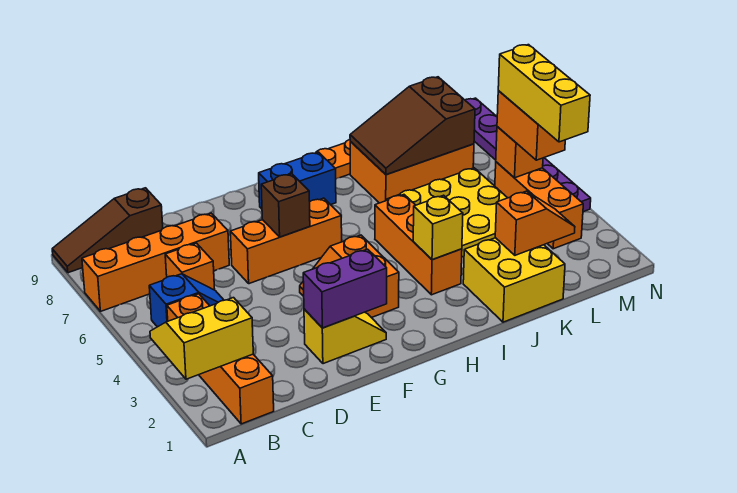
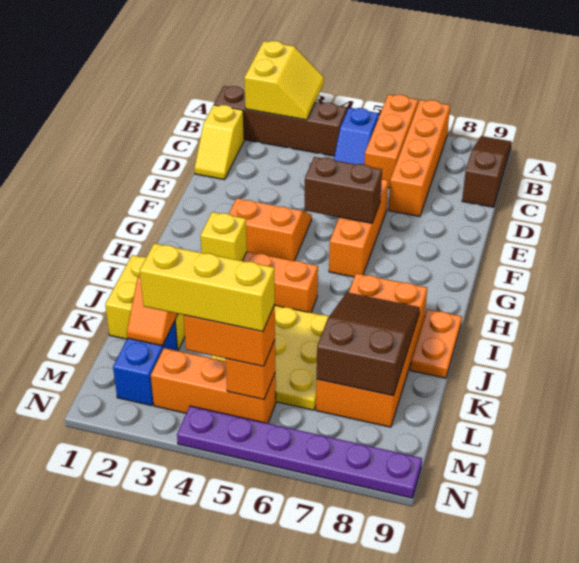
orange 1x4 brick [167,294,274,424] -> brown 1x4 brick [214,86,347,156]
orange 1x1 brick [165,243,215,290] -> orange 1x3 brick [364,94,418,188]
yellow 1x2 slope [304,309,386,364] -> yellow 1x2 slope moved to [194,105,244,180]
purple 1x2 brick [303,249,387,328] -> none
brown 1x1 brick [261,174,310,237] -> brown 1x2 brick [305,157,382,223]
blue 1x2 brick [259,152,336,209] -> blue 1x2 brick moved to [113,321,178,406]
orange 2x3 brick [350,142,474,203] -> orange 2x4 brick [316,273,427,427]

